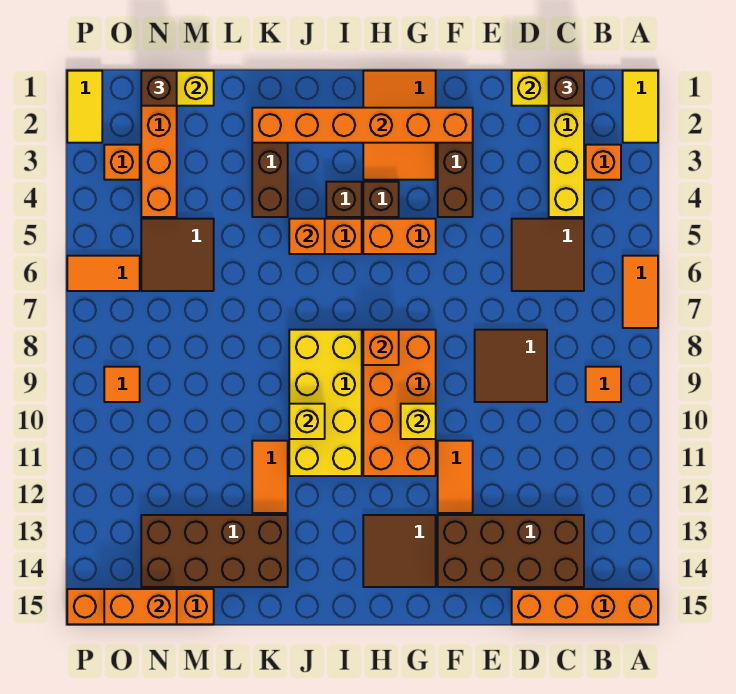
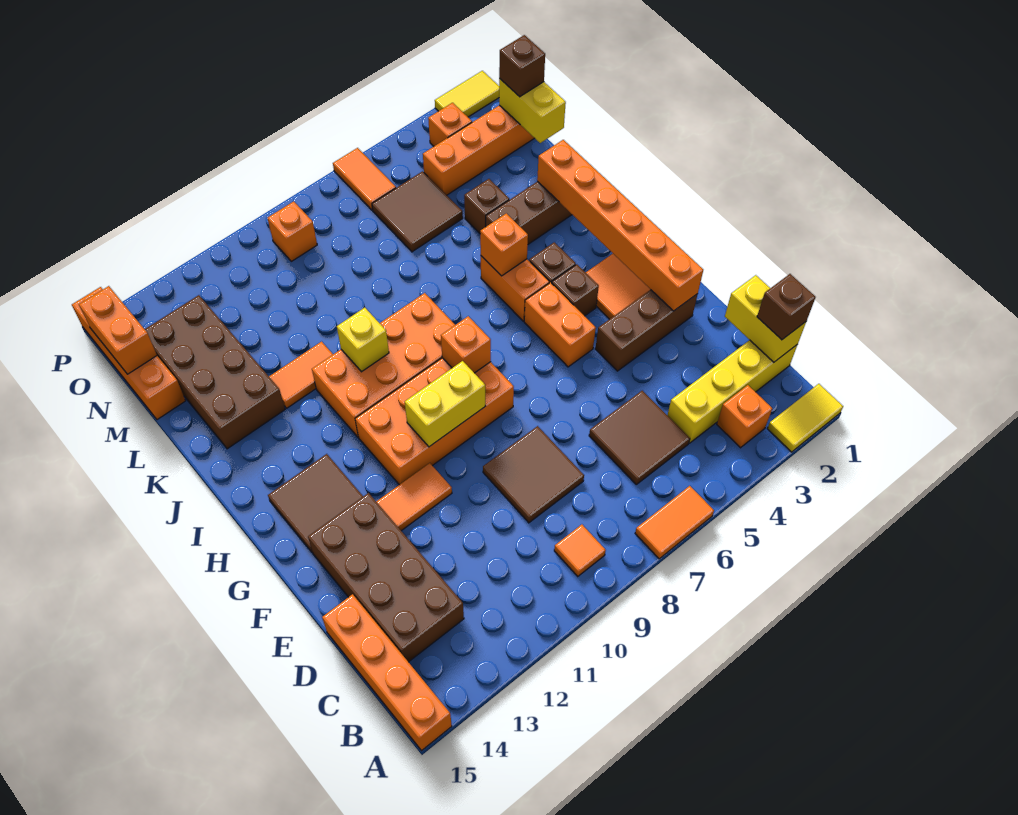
yellow 1x1 brick [401,404,436,439] -> yellow 1x2 brick [405,361,485,447]
yellow 2x4 brick [289,330,362,476] -> orange 2x4 brick [312,293,455,437]
none -> brown 1x1 brick [464,179,509,233]
orange 1x1 tile [104,367,140,402] -> orange 1x1 brick [267,201,317,261]

